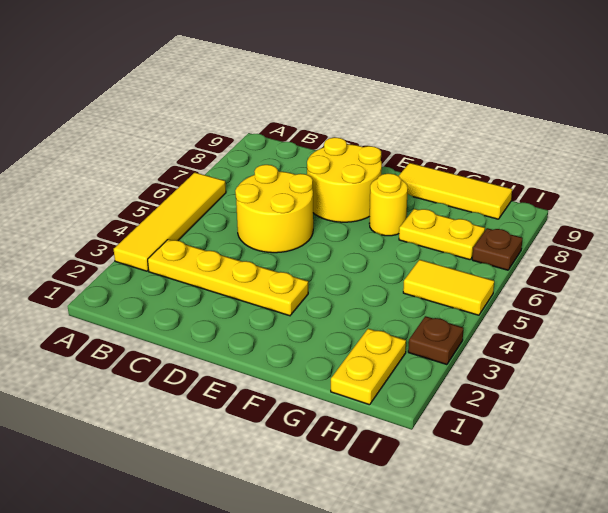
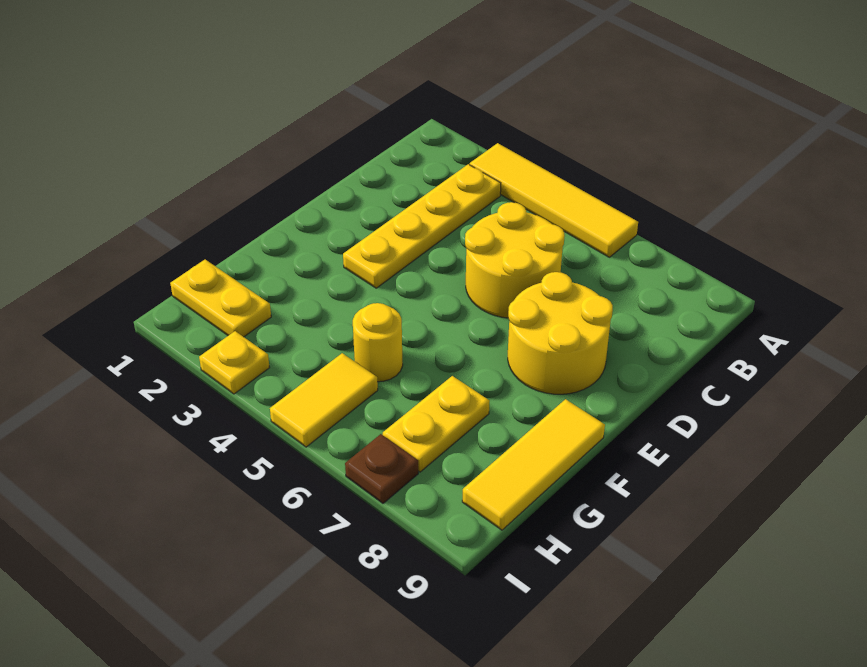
yellow 1x1 round brick [369,173,408,236] -> yellow 1x1 round brick moved to [353,303,403,382]
brown 1x1 plate [408,316,464,365] -> yellow 1x1 plate [199,331,270,394]

